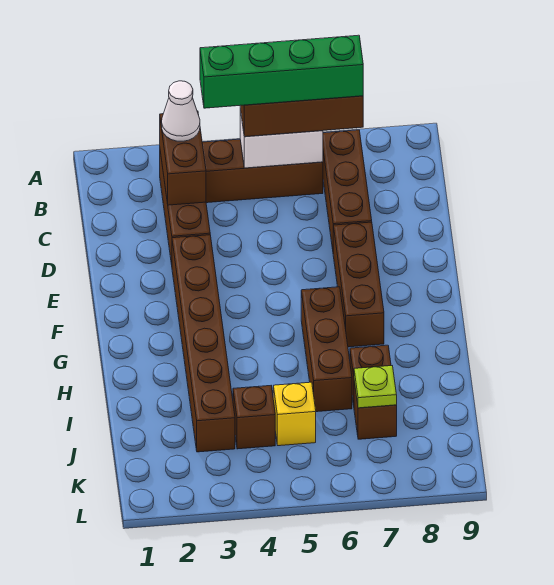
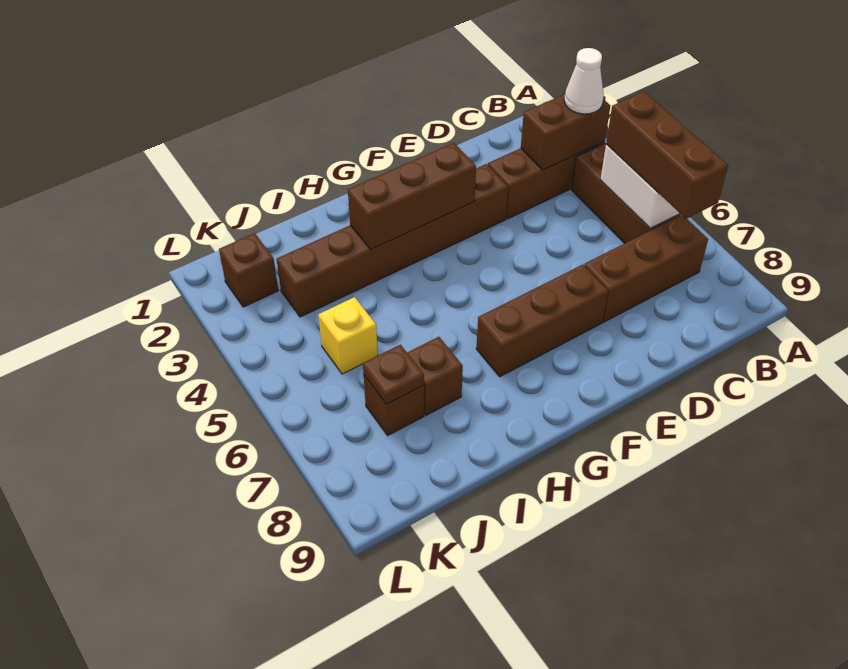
green 1x4 brick [200,35,363,108] -> none
brown 1x3 brick [301,287,352,412] -> brown 1x3 brick moved to [348,143,476,249]
brown 1x1 brick [233,386,275,449] -> brown 1x1 brick moved to [219,233,278,307]
lime 1x1 plate [354,366,397,408] -> brown 1x1 plate [363,345,424,404]

